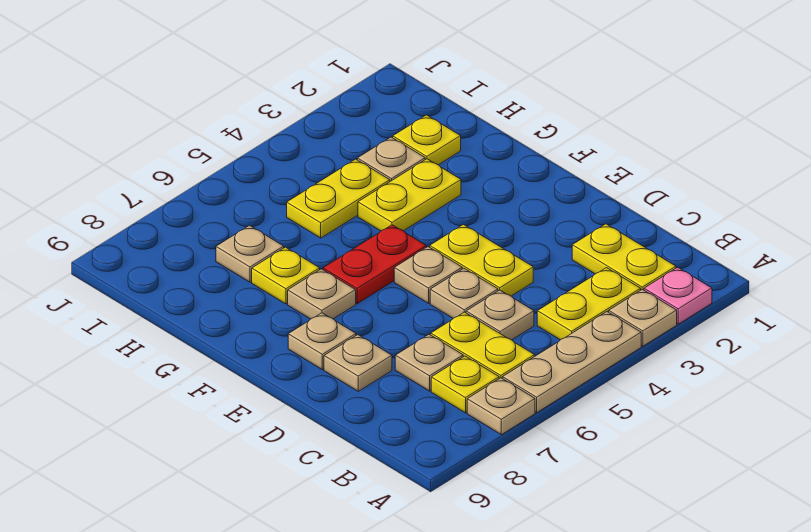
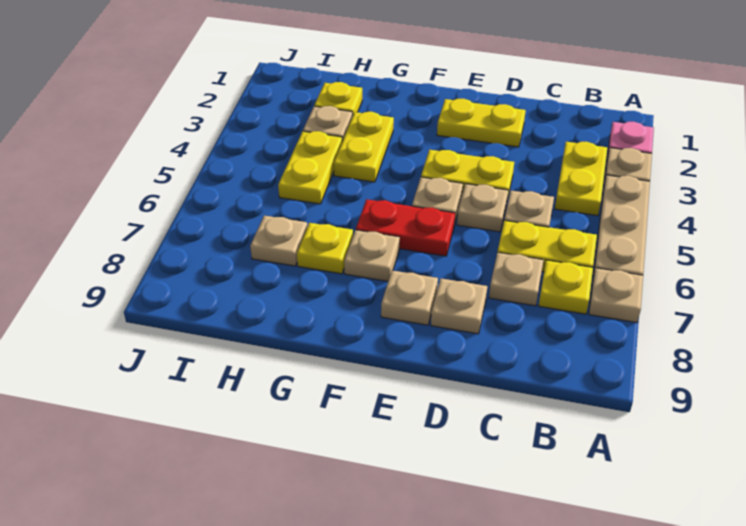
yellow 1x2 plate [572,224,676,290] -> yellow 1x2 plate moved to [437,99,526,147]
red 1x2 plate [323,225,426,304] -> red 1x2 plate turned to [356,199,455,256]

